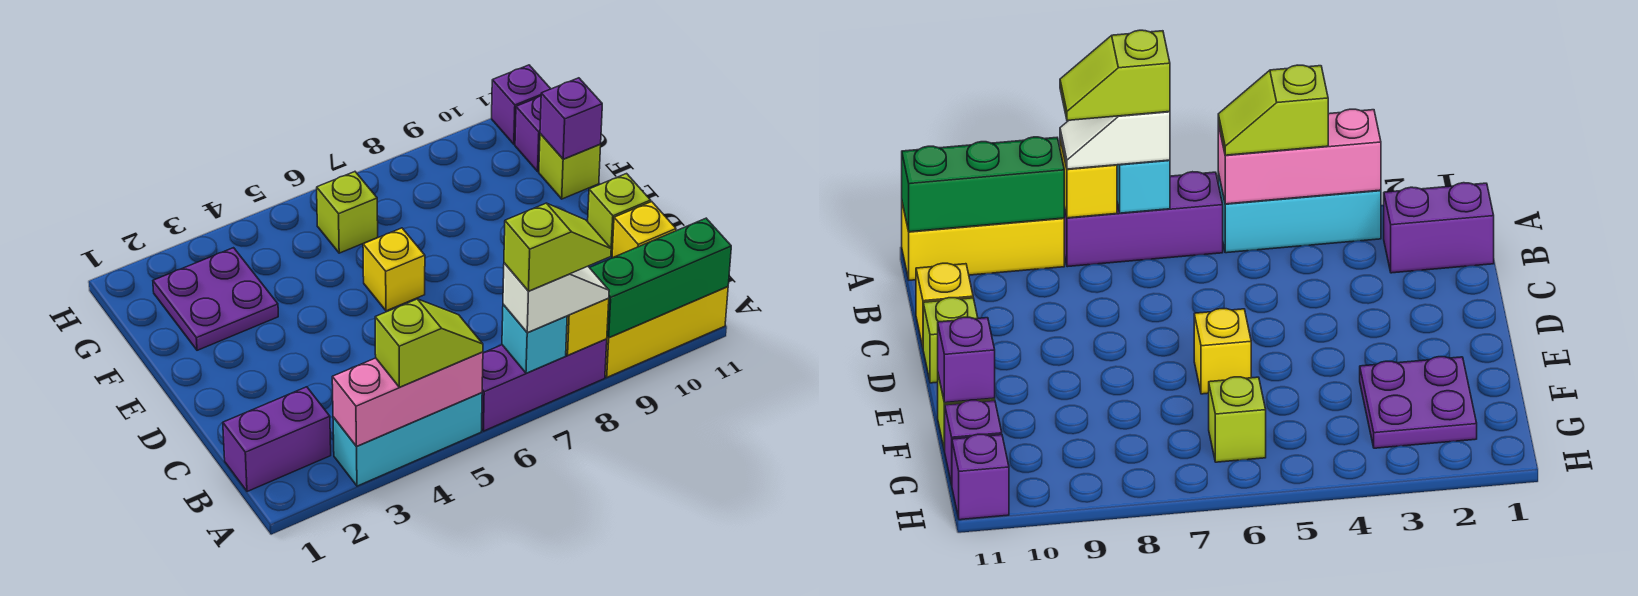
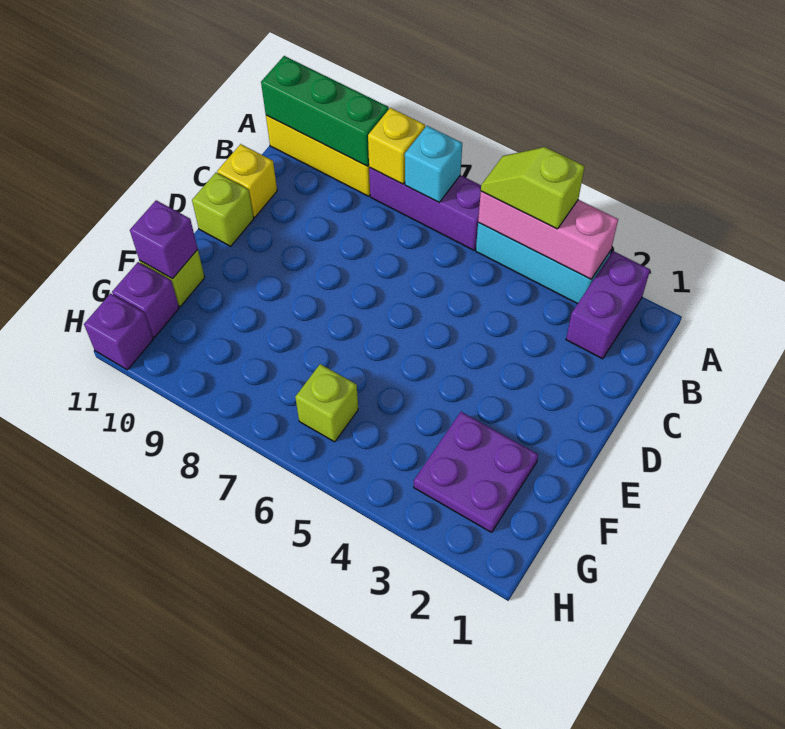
white 1x2 slope [503,263,609,333] -> none
lime 1x2 slope [504,203,611,291] -> none
purple 1x2 brick [223,387,331,492] -> purple 1x2 brick turned to [566,251,650,359]
yellow 1x1 brick [363,228,425,311] -> none

